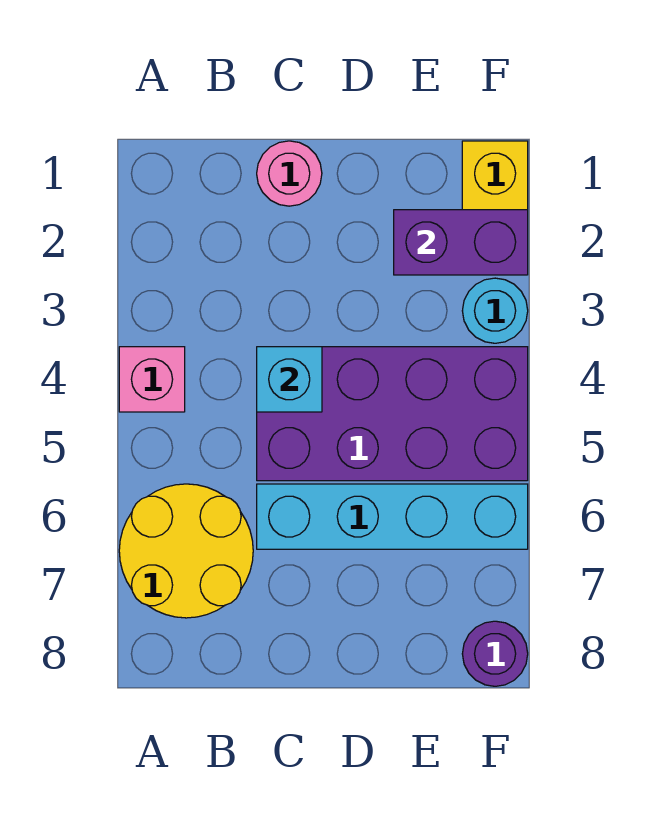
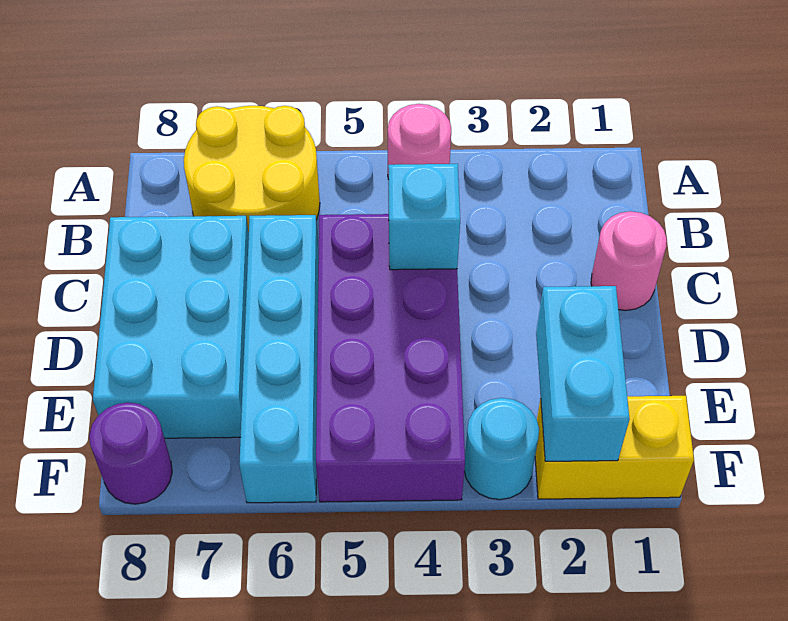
pink 1x1 brick [119,347,185,412] -> pink 1x1 round brick [388,104,451,179]
none -> cyan 2x3 brick [93,216,249,438]
purple 1x2 brick [394,210,528,275] -> cyan 1x2 brick [536,286,629,461]

